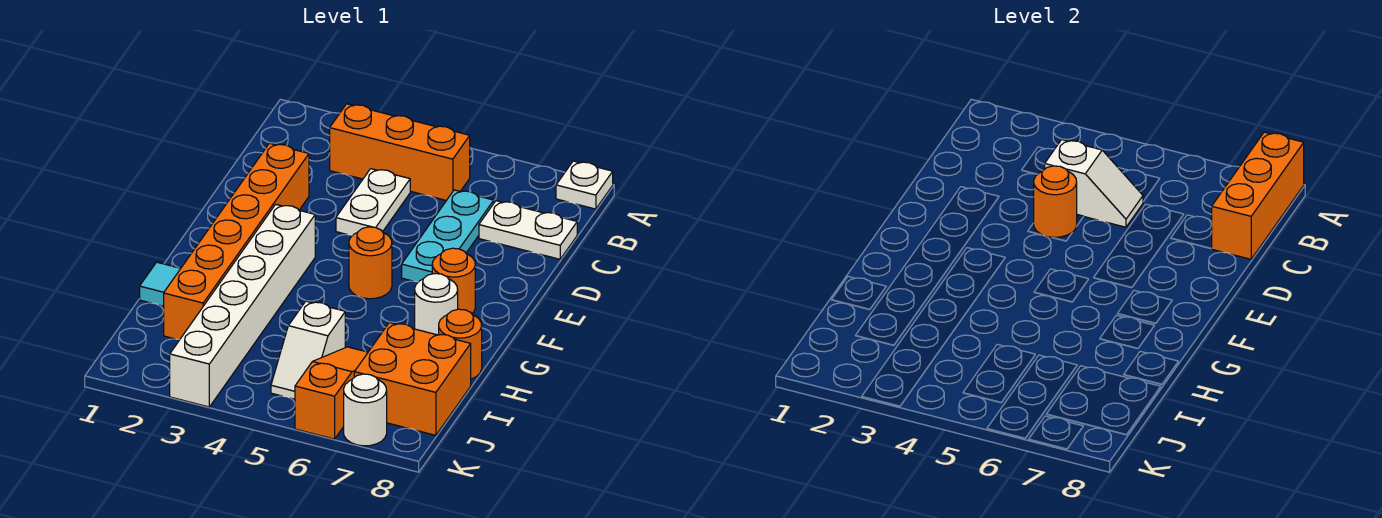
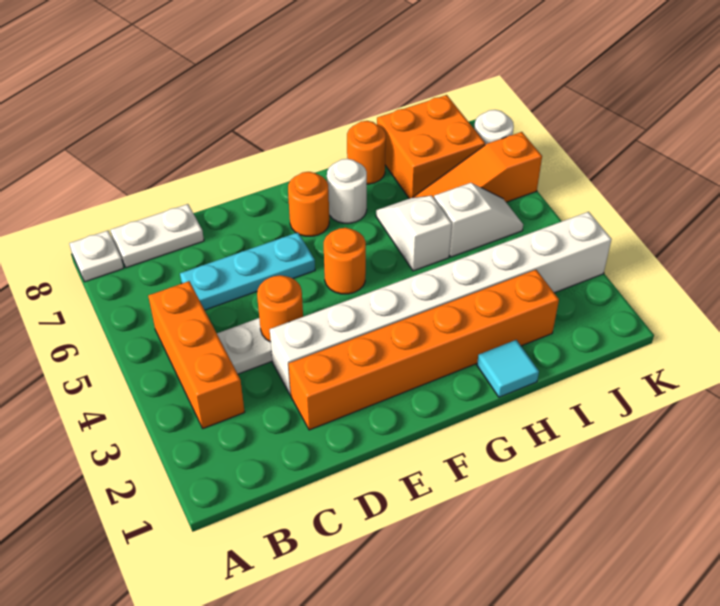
orange 1x3 brick [1211,132,1304,259] -> none
white 1x2 slope [1045,140,1143,227] -> white 1x2 slope moved to [376,195,452,271]
white 1x2 plate [479,201,577,259] -> white 1x2 plate turned to [110,204,204,268]
white 1x6 brick [170,204,315,407] -> white 1x8 brick [270,212,612,395]

